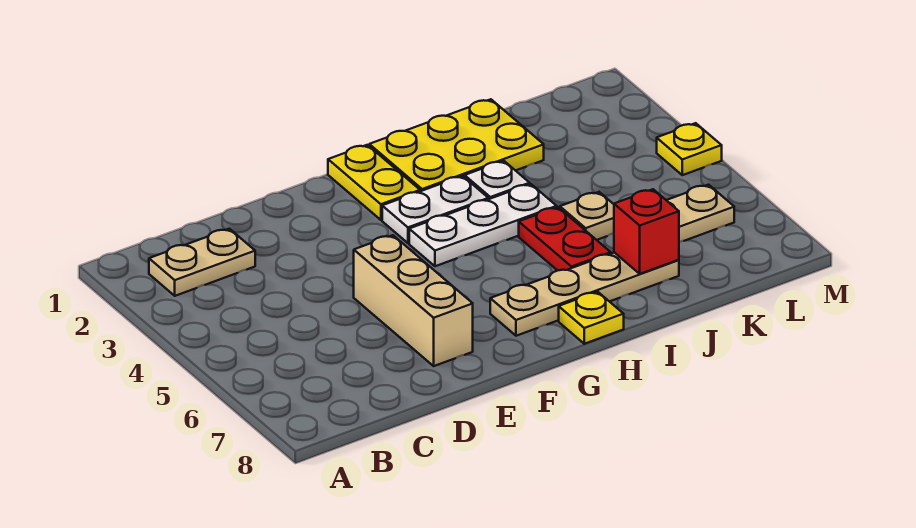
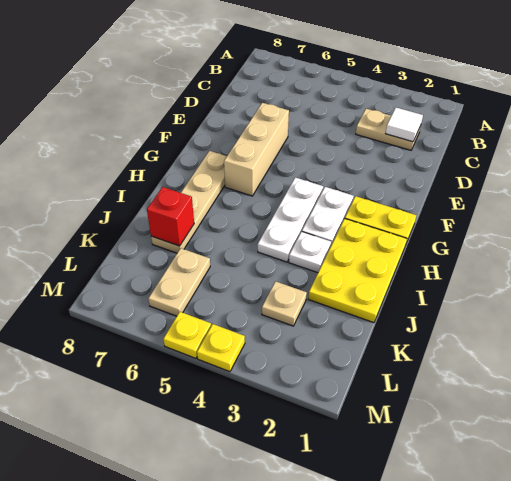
tan 1x2 plate [149,229,255,296] -> tan 1x2 plate turned to [356,109,421,150]
none -> white 1x1 tile [386,108,423,142]
tan 1x3 brick [354,235,473,366] -> tan 1x3 brick turned to [224,103,289,196]
yellow 1x1 plate [559,292,624,344] -> yellow 1x1 plate moved to [163,312,211,358]
red 1x2 plate [519,207,611,271] -> none
tan 1x1 plate [560,192,614,240] -> tan 1x1 plate moved to [262,281,307,326]

